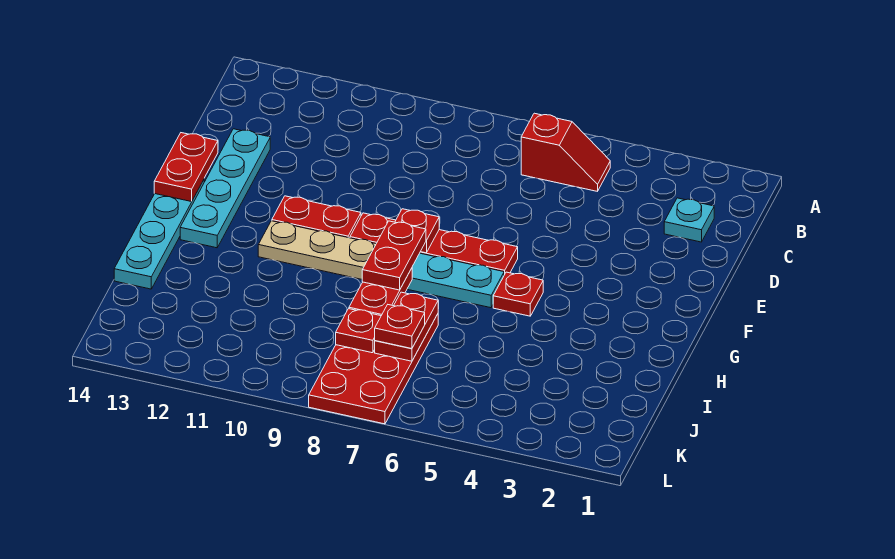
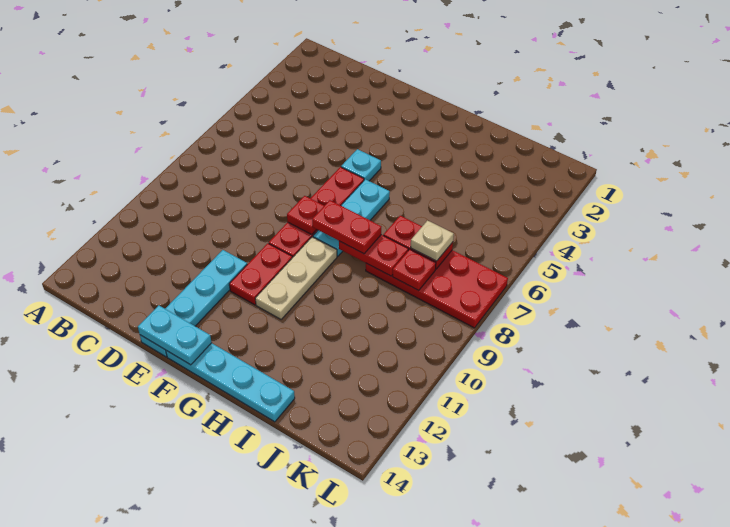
red 1x2 slope [521,113,610,191] -> none
cyan 1x1 plate [664,198,714,242] -> cyan 1x1 plate moved to [341,149,381,181]
cyan 1x4 plate [180,129,270,248] -> cyan 1x4 plate turned to [140,250,247,357]
red 1x2 plate [154,133,218,202] -> cyan 1x2 plate [138,305,212,365]
red 1x1 plate [493,272,543,316] -> none
red 1x1 plate [375,305,425,349] -> tan 1x1 plate [411,221,454,261]

